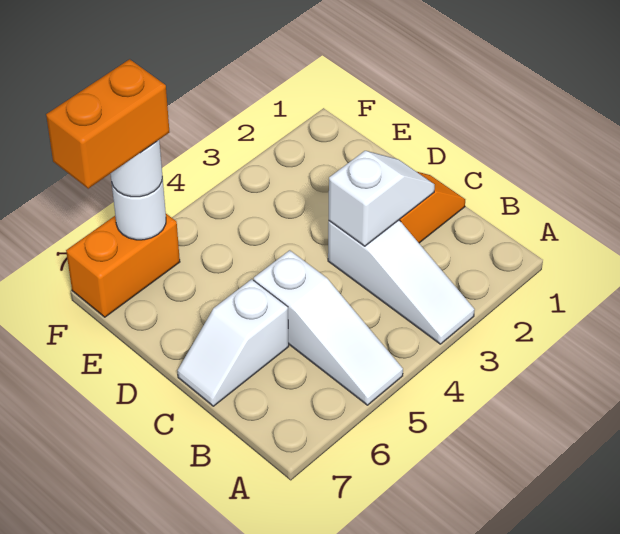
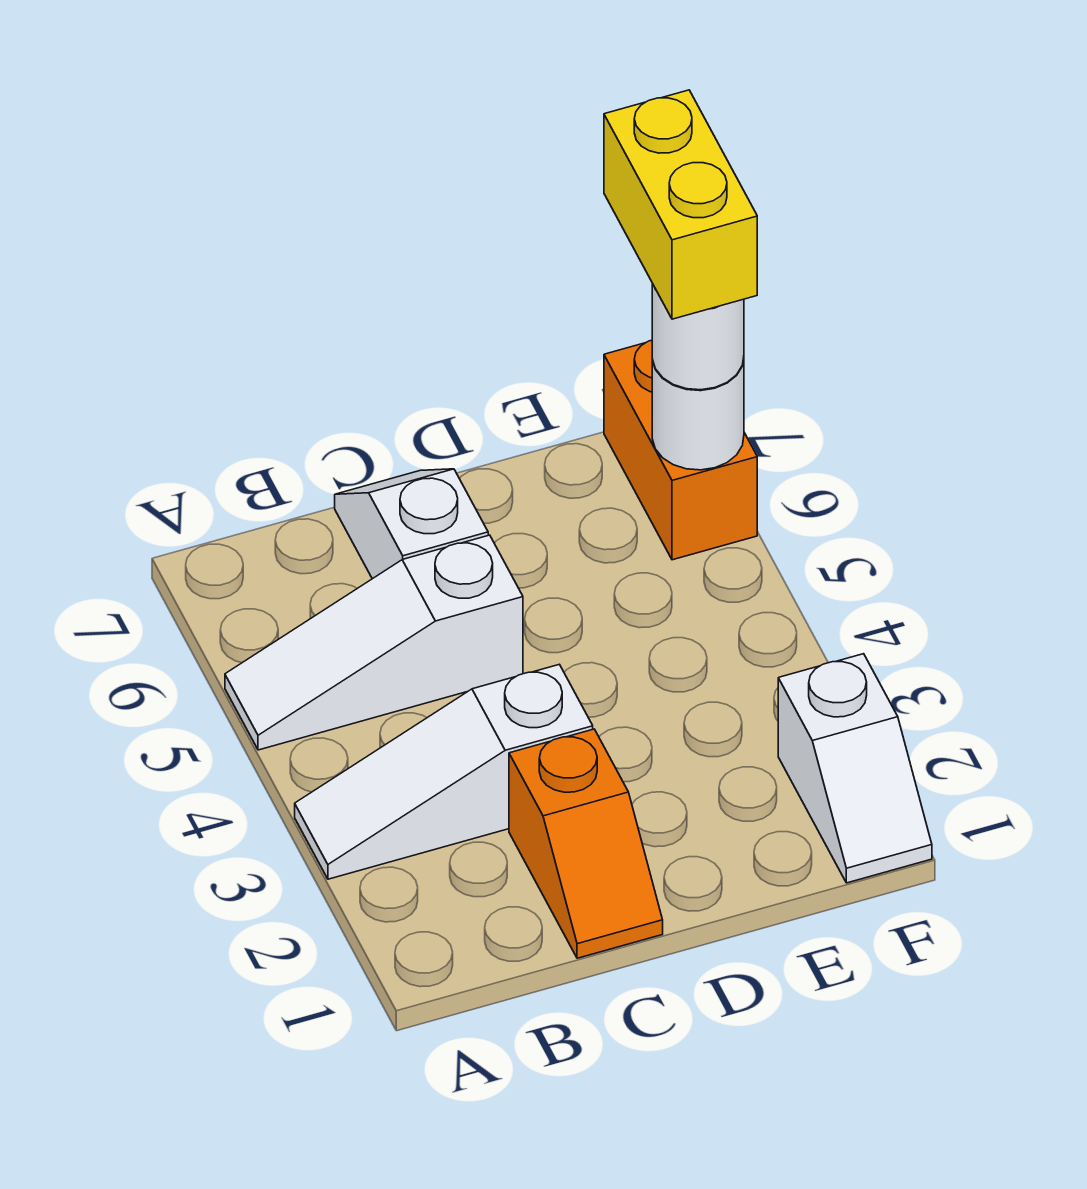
white 1x2 slope [329,151,435,246] -> white 1x2 slope moved to [778,654,932,883]
orange 1x2 brick [46,59,169,189] -> yellow 1x2 brick [604,90,757,319]

